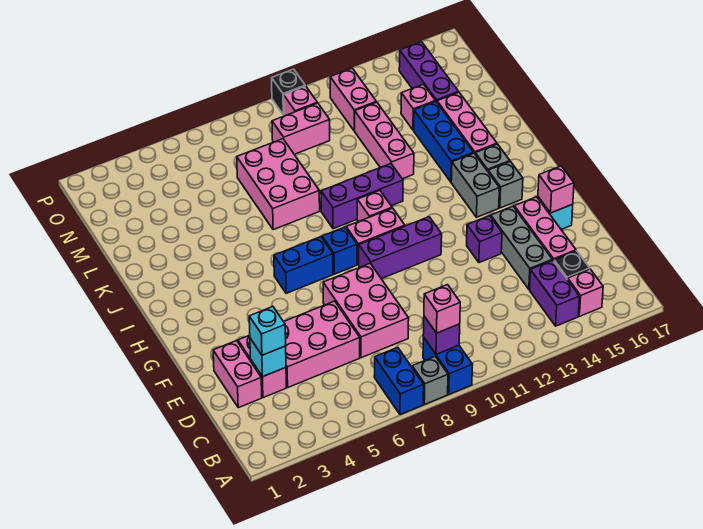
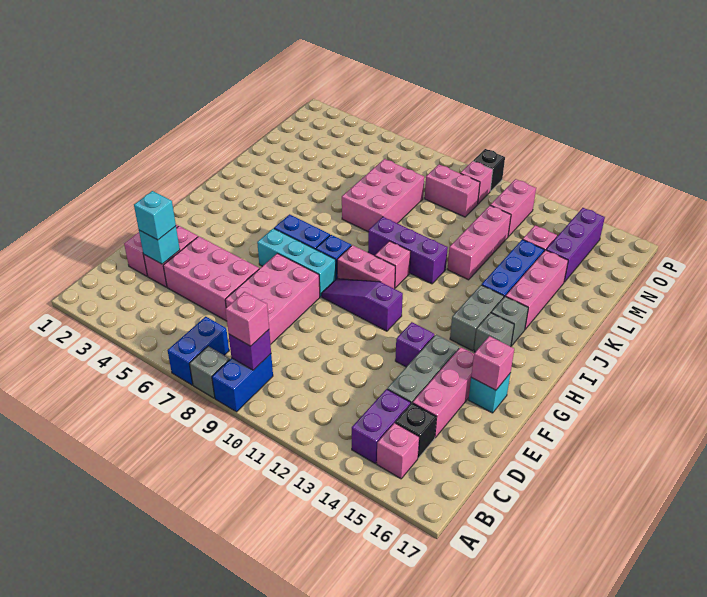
none -> cyan 1x3 brick [257,228,336,297]
purple 1x3 brick [358,217,442,279] -> purple 1x3 slope [322,279,403,331]

